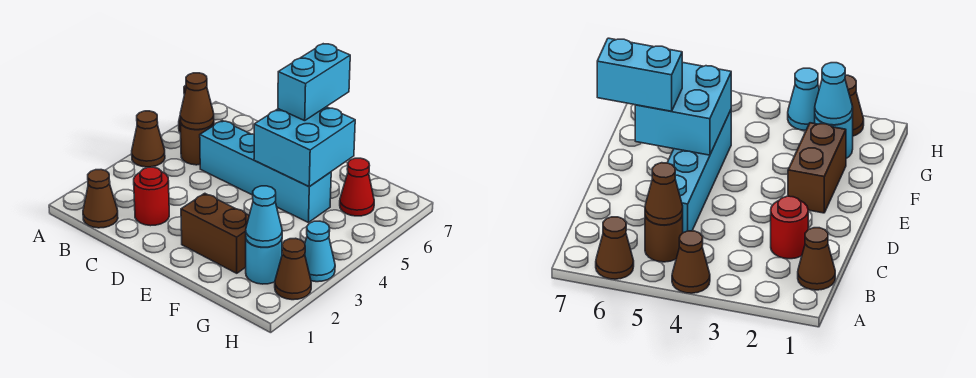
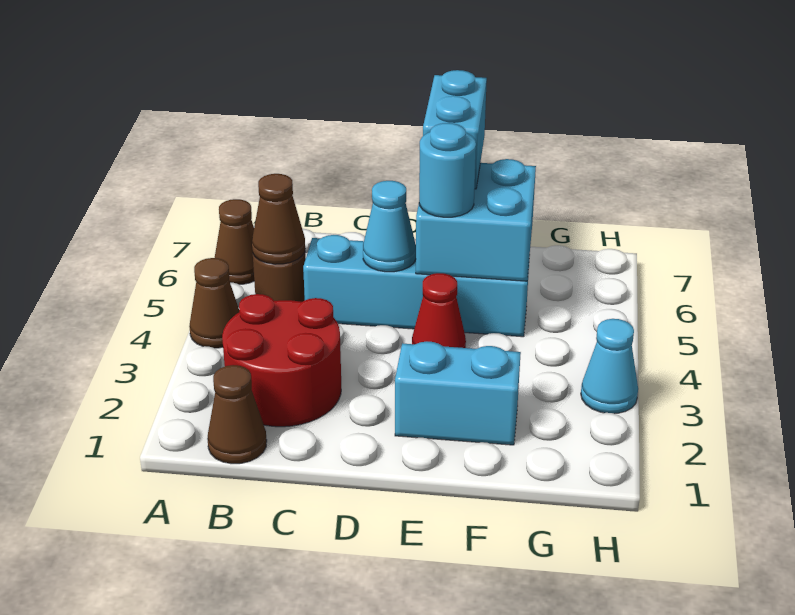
red 1x1 round brick [134,167,169,226] -> red 2x2 round brick [222,294,341,427]
brown 1x2 brick [181,193,249,273] -> cyan 1x2 brick [395,341,521,445]
cyan 1x1 round brick [246,239,282,284] -> cyan 1x1 round brick moved to [419,123,476,217]
cyan 1x1 cone [246,186,282,247] -> cyan 1x1 cone moved to [363,181,416,272]
red 1x1 cone [340,158,374,216] -> red 1x1 cone moved to [412,273,466,348]
brown 1x1 cone [275,238,311,300] -> none

